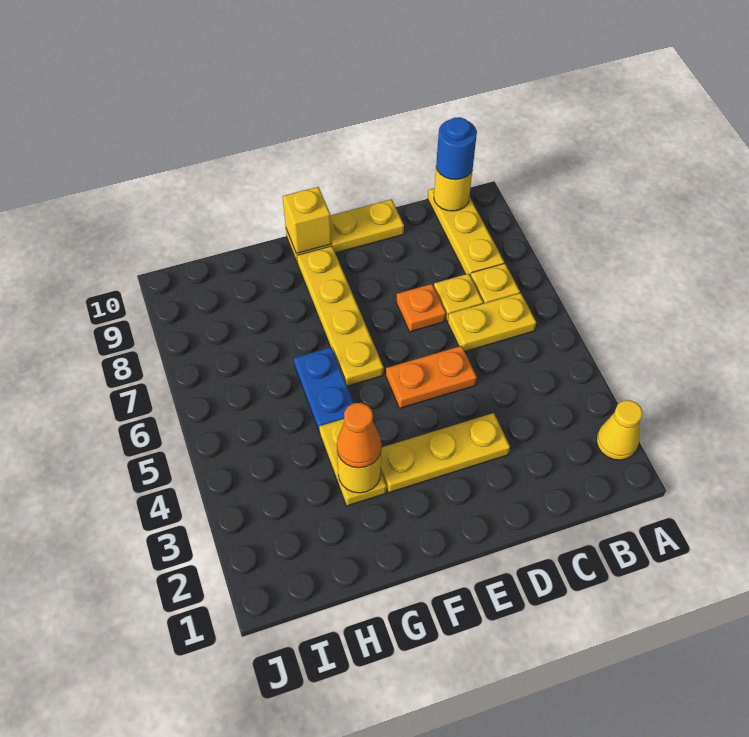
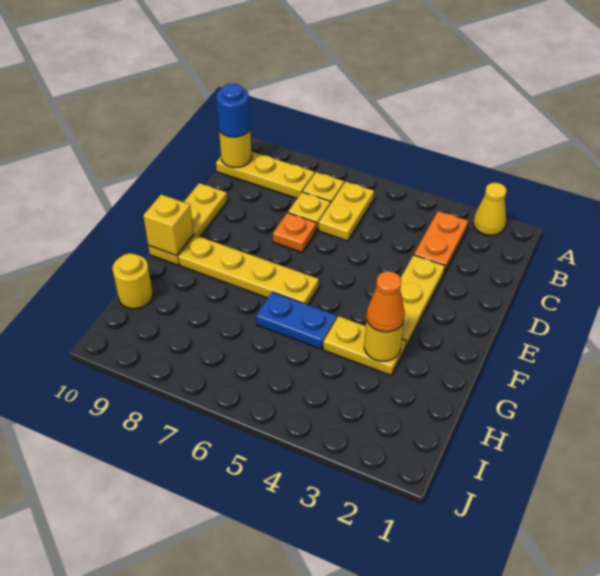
orange 1x2 plate [386,346,477,408] -> orange 1x2 plate moved to [414,211,468,273]
none -> yellow 1x1 round brick [112,253,153,309]

